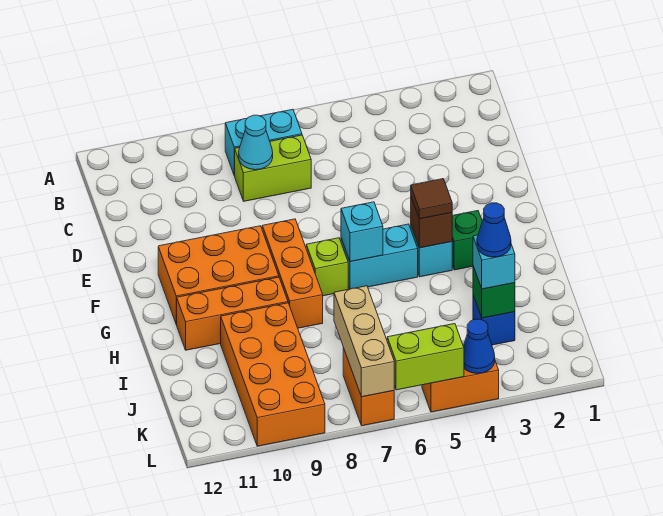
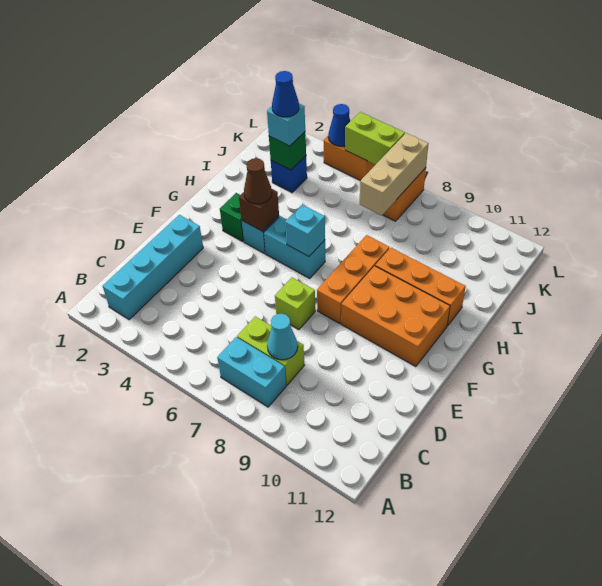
none -> cyan 1x4 brick [103,215,203,320]
brown 1x1 tile [411,179,452,219] -> brown 1x1 cone [244,158,272,204]
lime 1x1 brick [306,238,348,296] -> lime 1x1 brick moved to [275,277,315,330]
orange 2x4 brick [221,303,325,446] -> none

